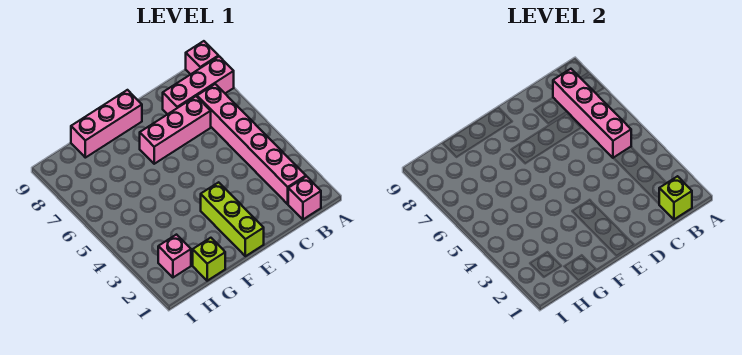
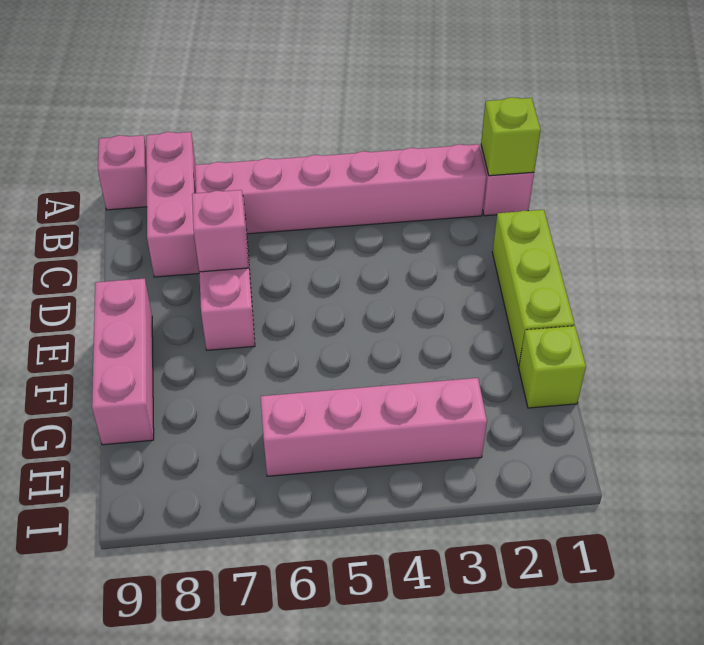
pink 1x4 brick [553,69,631,158] -> pink 1x4 brick moved to [260,378,487,476]
lime 1x3 brick [201,182,264,256] -> lime 1x3 brick turned to [492,210,575,366]
pink 1x1 brick [158,235,191,277] -> pink 1x1 brick moved to [192,190,249,272]

